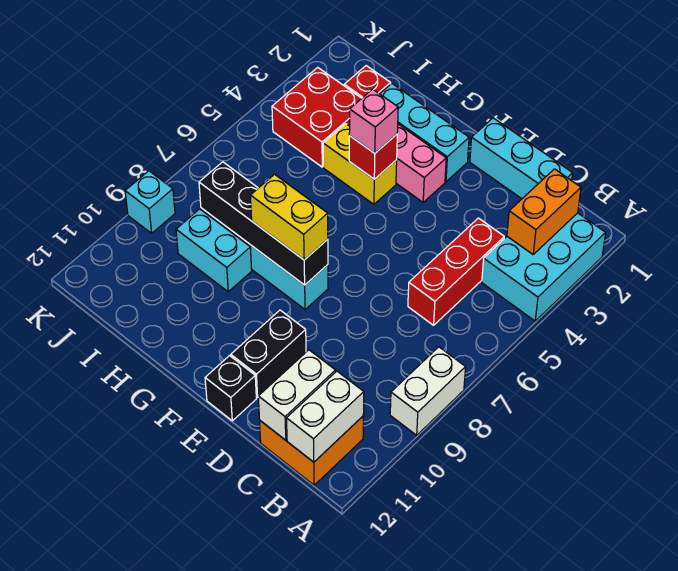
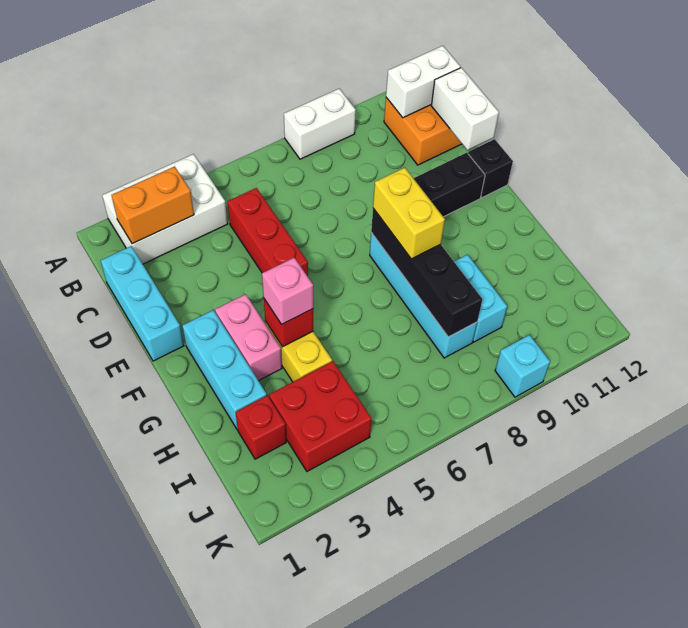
cyan 2x3 brick [482,213,606,321] -> white 2x3 brick [102,154,228,264]
red 1x3 brick [408,218,504,325] -> red 1x3 brick turned to [228,188,308,276]
white 1x2 brick [258,350,336,440] -> white 1x2 brick turned to [431,68,499,150]

